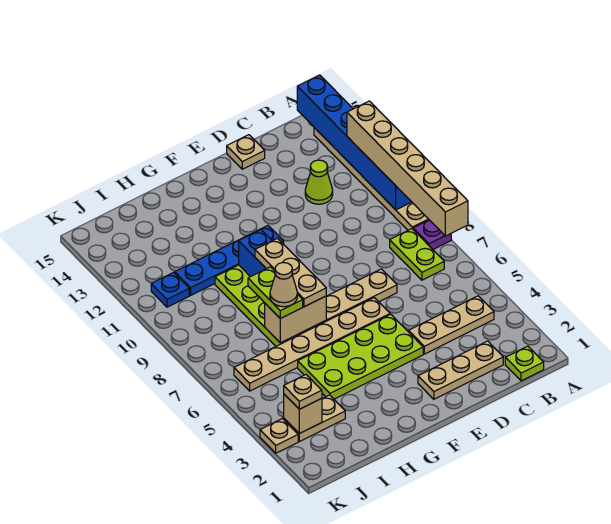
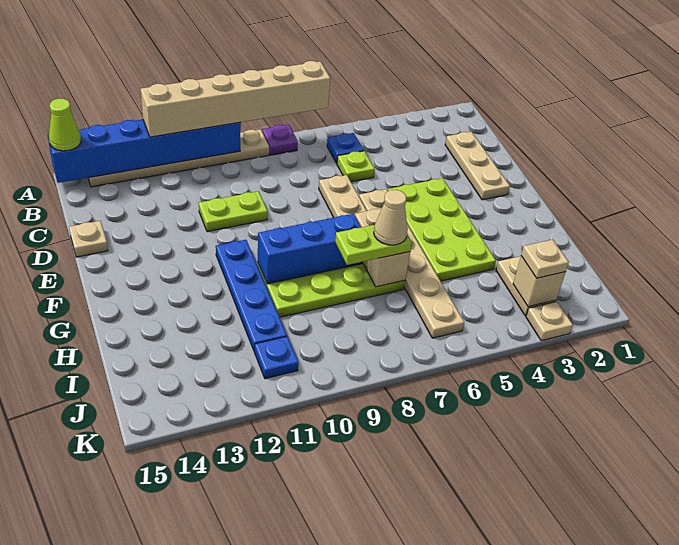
lime 1x1 plate [505,346,544,381] -> lime 1x1 plate moved to [337,151,375,182]
tan 1x3 plate [409,296,494,354] -> none
none -> blue 1x1 plate [327,133,364,163]
lime 1x2 plate [390,229,444,280] -> lime 1x2 plate moved to [199,191,268,232]
lime 1x1 cone [305,160,333,204] -> lime 1x1 cone moved to [49,99,81,151]
tan 1x3 plate [255,238,326,307] -> none

